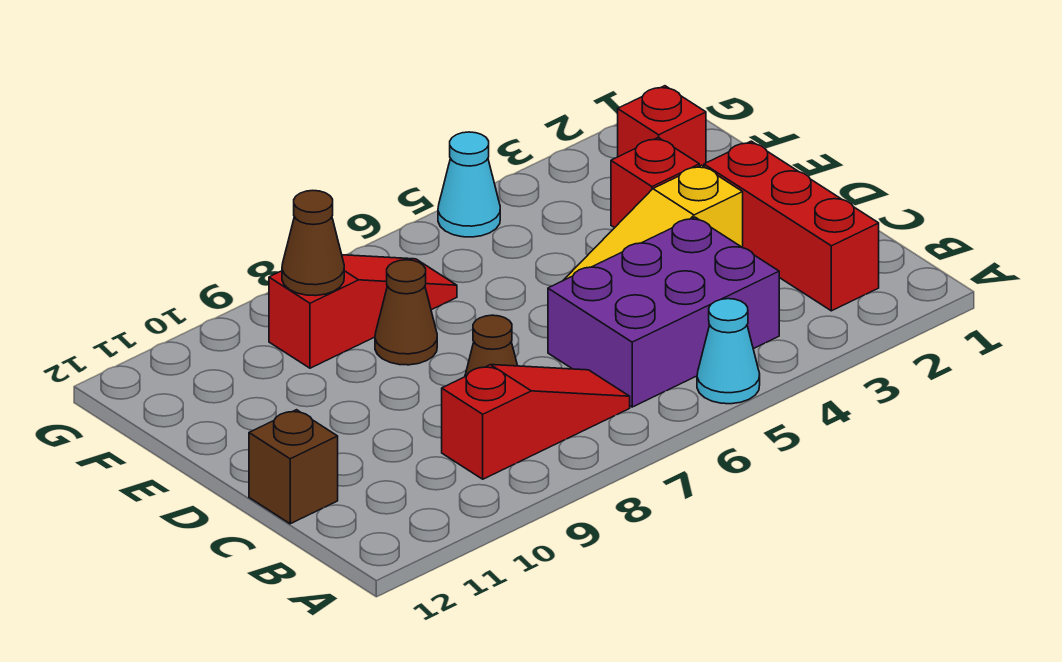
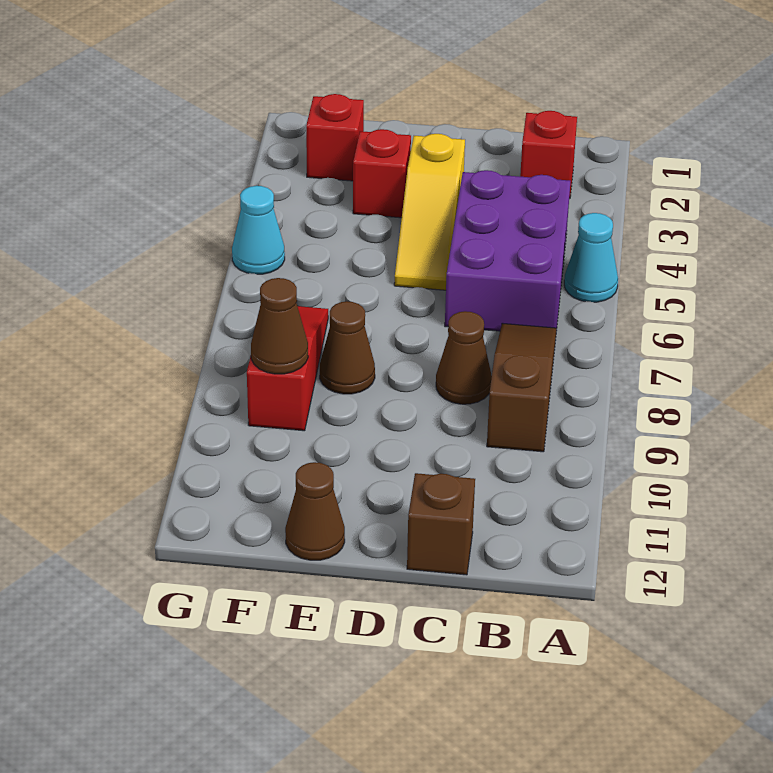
red 1x3 brick [704,141,879,311] -> red 1x1 brick [520,111,577,198]
red 1x3 slope [442,365,630,479] -> brown 1x3 slope [487,323,557,452]
none -> brown 1x1 cone [285,462,345,560]

